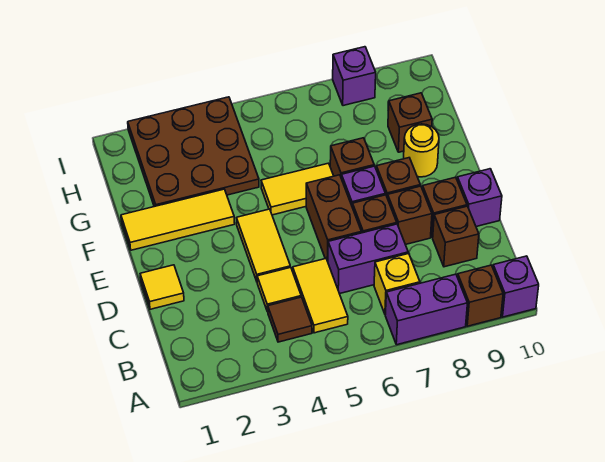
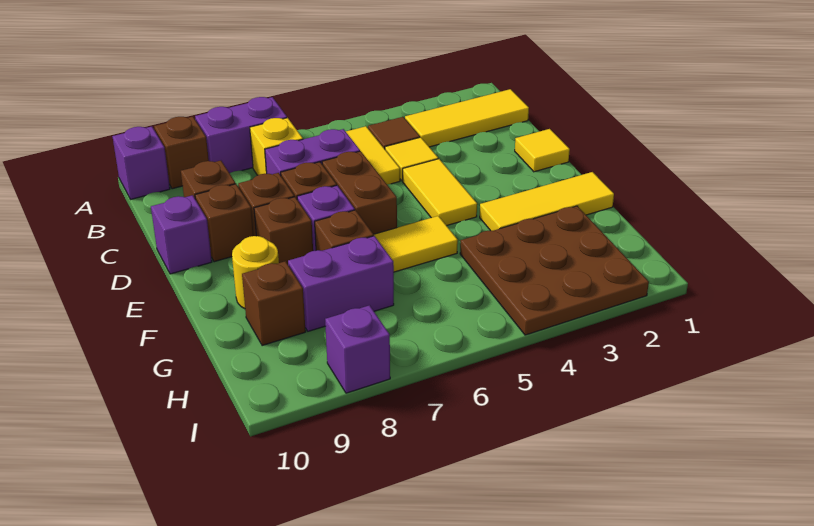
none -> yellow 1x3 tile [405,89,529,147]
none -> purple 1x2 brick [288,236,394,331]

